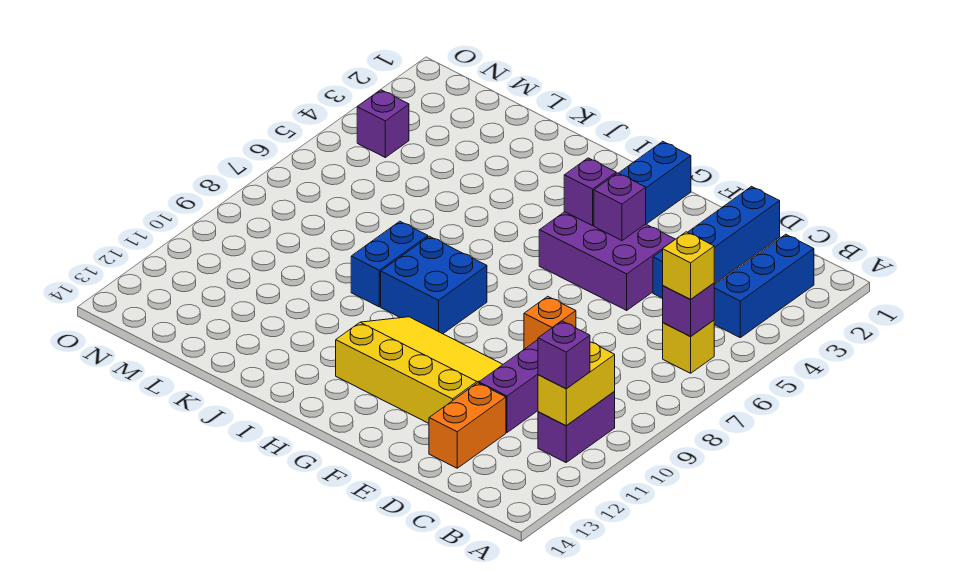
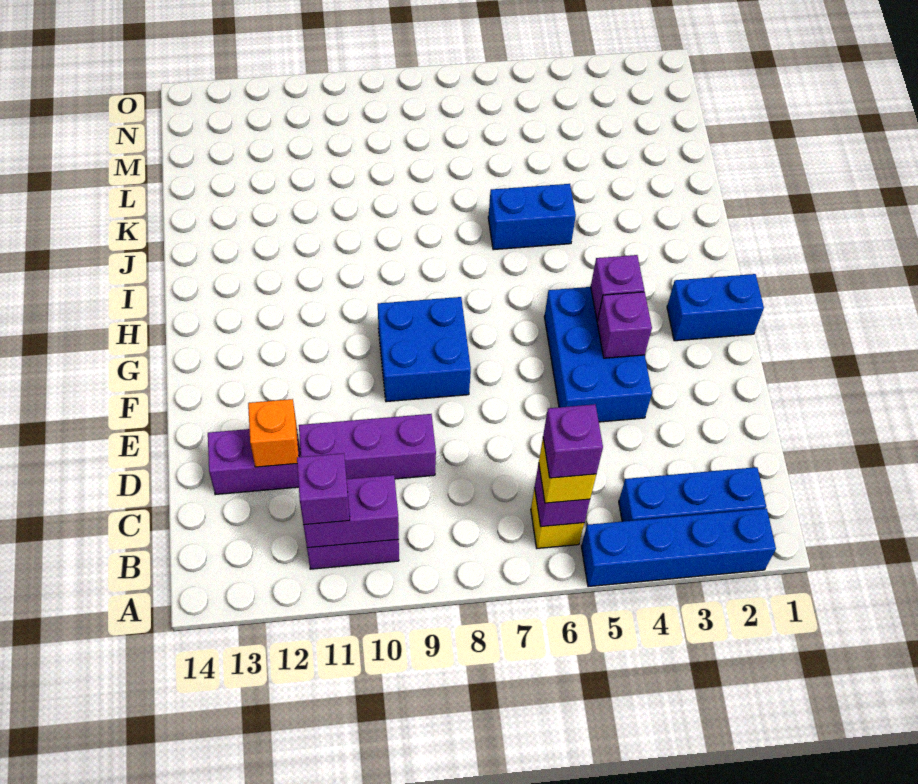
yellow 1x2 brick [538,342,615,426] -> purple 1x2 brick [304,475,399,548]
blue 1x4 brick [653,187,780,298] -> blue 1x4 brick moved to [581,508,776,587]
orange 1x2 brick [429,383,506,468] -> purple 1x2 brick [208,429,300,495]
purple 2x3 brick [539,212,675,310] -> blue 2x3 brick [544,287,652,422]
orange 1x1 brick [524,296,576,349] -> orange 1x1 brick moved to [248,399,299,467]
yellow 3x4 slope [336,317,503,423] -> none
blue 2x2 brick [381,236,487,334] -> blue 2x2 brick moved to [378,297,471,402]
blue 1x2 brick [351,221,428,307] -> blue 1x2 brick moved to [488,184,576,250]
purple 1x1 brick [357,90,409,157] -> purple 1x1 brick moved to [543,404,603,478]

